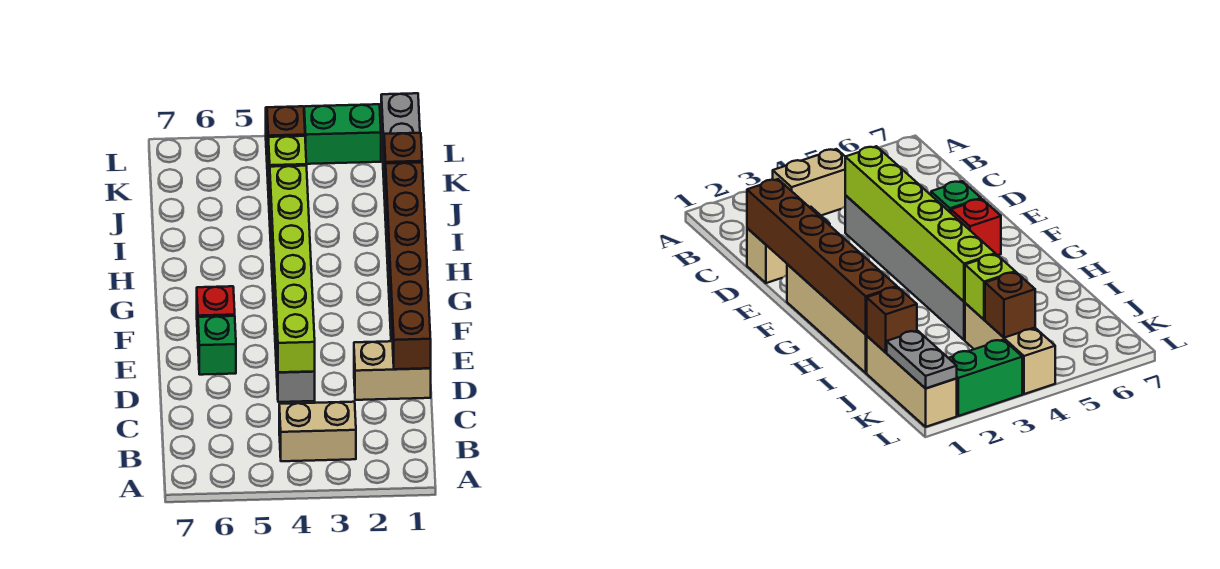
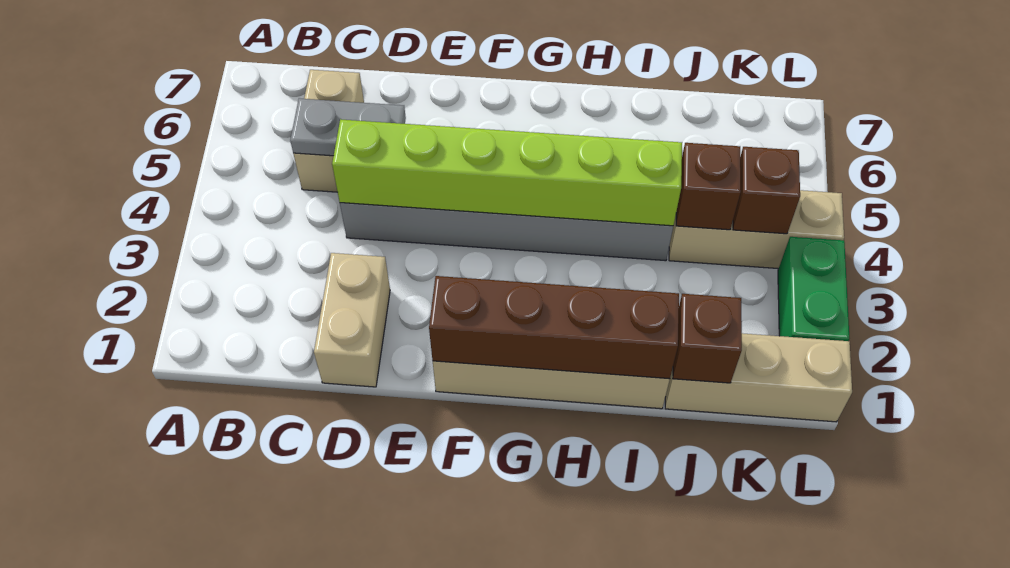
tan 1x2 brick [279,402,356,461] -> tan 1x2 brick moved to [293,70,364,192]
brown 1x6 brick [385,162,431,369] -> brown 1x4 brick [429,276,679,379]
green 1x1 brick [198,316,236,375] -> none
red 1x1 brick [197,286,235,334] -> none
lime 1x1 brick [268,136,306,189] -> brown 1x1 brick [676,143,741,230]
grey 1x2 plate [381,93,420,148] -> grey 1x2 plate moved to [290,98,406,156]

